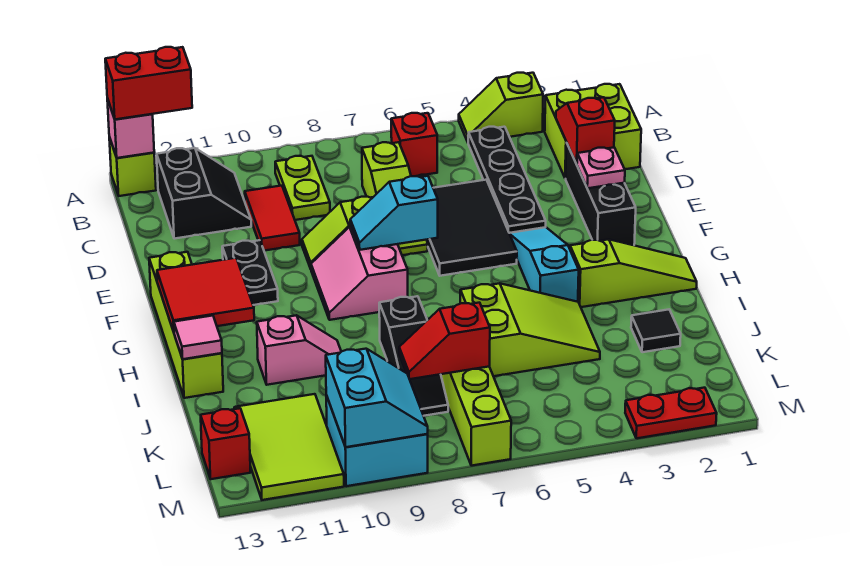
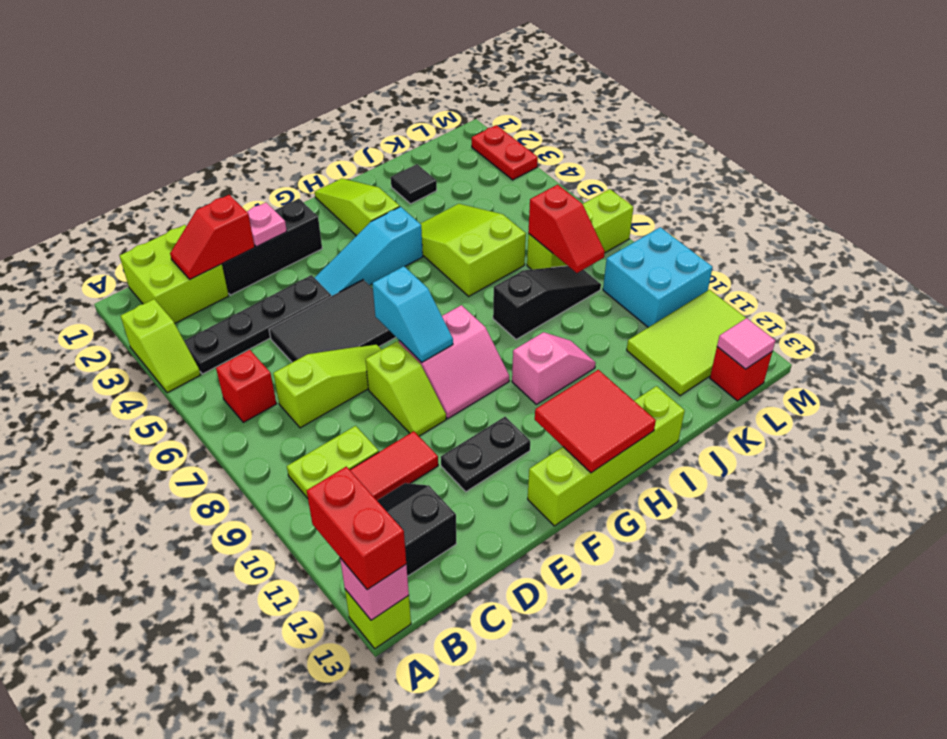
pink 1x2 slope [257,315,341,385] -> pink 1x2 slope turned to [512,332,596,404]
pink 1x1 tile [174,316,222,359] -> pink 1x1 tile moved to [717,318,775,369]
cyan 2x2 slope [326,349,428,447] -> none

